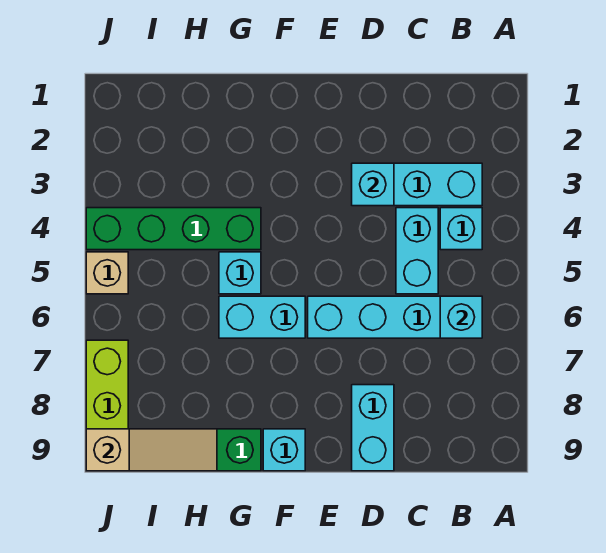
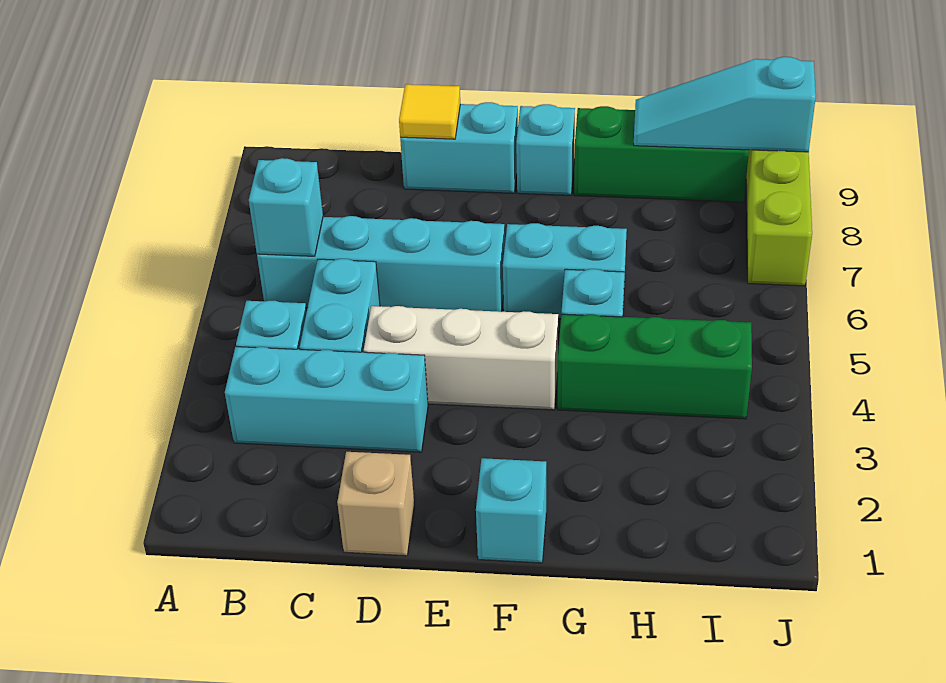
cyan 1x1 brick [352,163,394,206] -> cyan 1x1 brick moved to [476,458,546,563]
none -> white 1x3 brick [364,306,558,410]
cyan 1x2 brick [352,385,394,471] -> cyan 1x2 brick turned to [400,102,518,193]
none -> yellow 1x1 tile [399,84,460,139]
green 1x4 brick [86,208,261,250] -> green 1x3 brick [558,314,752,419]
tan 1x3 slope [86,429,217,471] -> cyan 1x3 slope [634,57,816,152]
tan 1x1 brick [86,252,128,294] -> tan 1x1 brick moved to [337,452,414,556]

